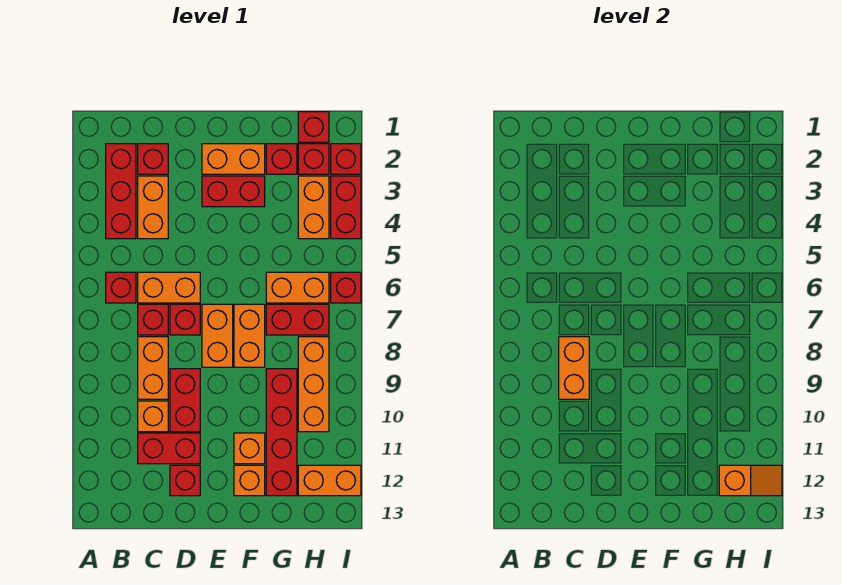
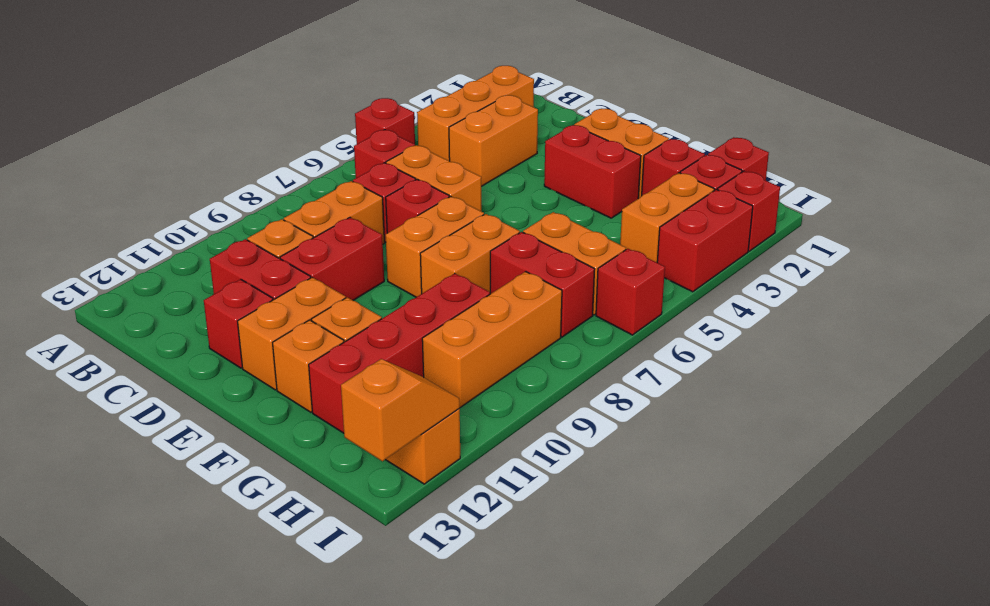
red 1x3 brick [106,144,136,239] -> orange 1x3 brick [417,66,534,161]
red 1x1 brick [138,144,168,174] -> red 1x1 brick moved to [355,98,415,144]
orange 1x2 brick [559,337,589,399] -> orange 1x2 brick moved to [238,277,346,390]
orange 1x2 slope [719,465,782,496] -> orange 1x2 slope turned to [341,359,460,461]

